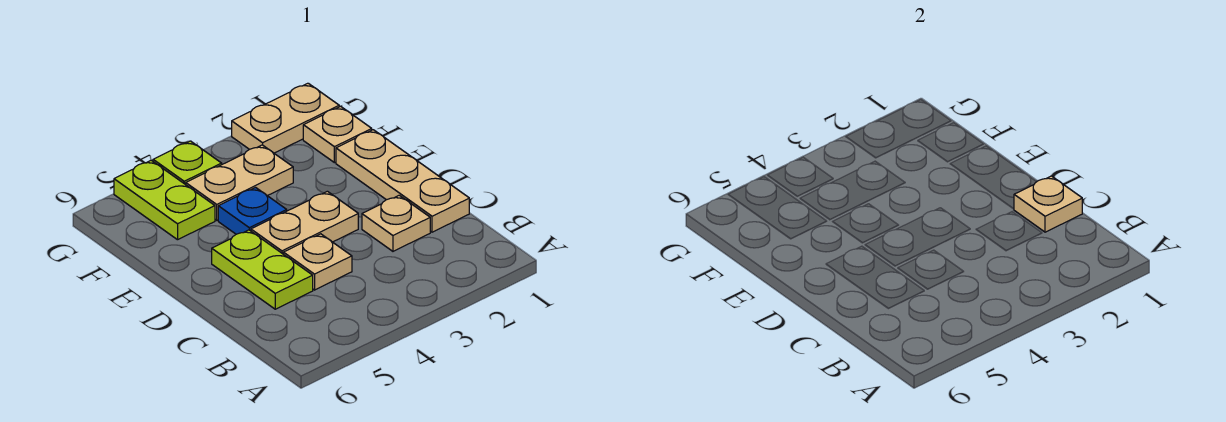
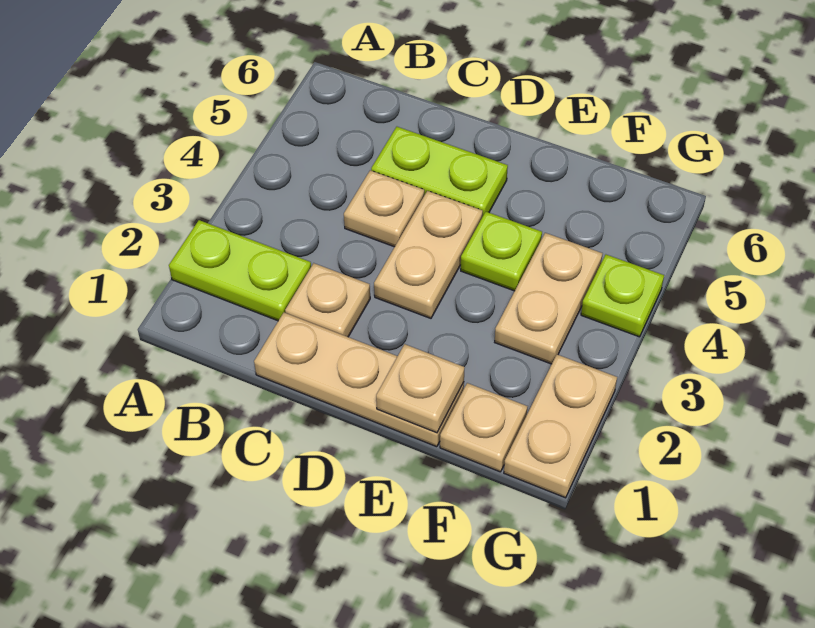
tan 1x1 plate [1014,176,1082,232] -> tan 1x1 plate moved to [376,344,465,433]
blue 1x1 plate [218,188,287,234] -> lime 1x1 plate [461,212,542,291]
lime 1x2 plate [114,160,215,240] -> lime 1x2 plate moved to [169,220,311,321]

